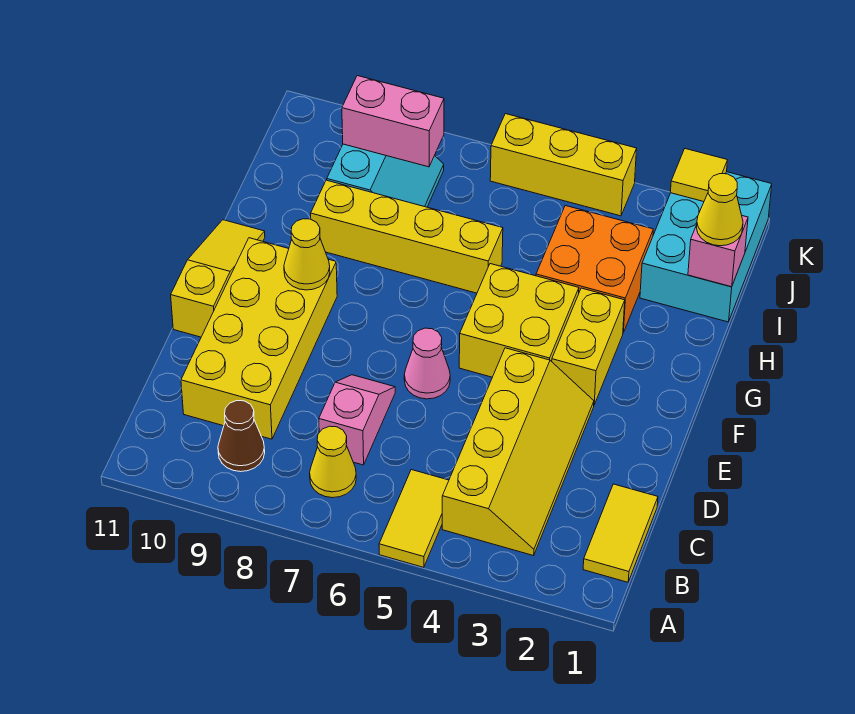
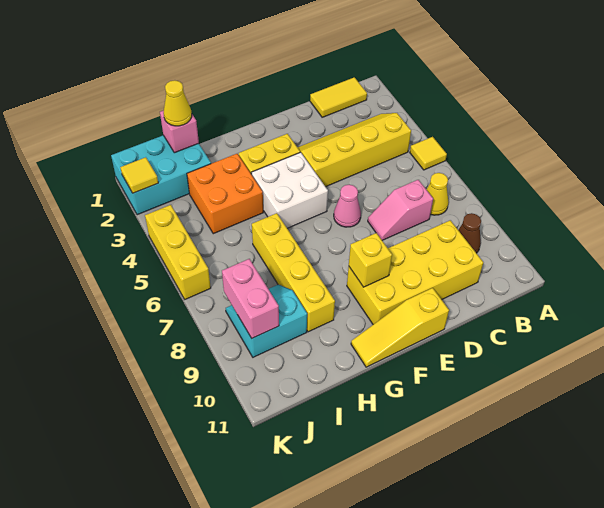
yellow 1x2 tile [379,470,449,567] -> yellow 1x1 tile [410,137,447,170]
yellow 2x2 brick [459,264,579,377] -> white 2x2 brick [251,152,328,228]
yellow 1x1 cone [284,219,330,290] -> yellow 1x1 brick [349,233,392,287]

